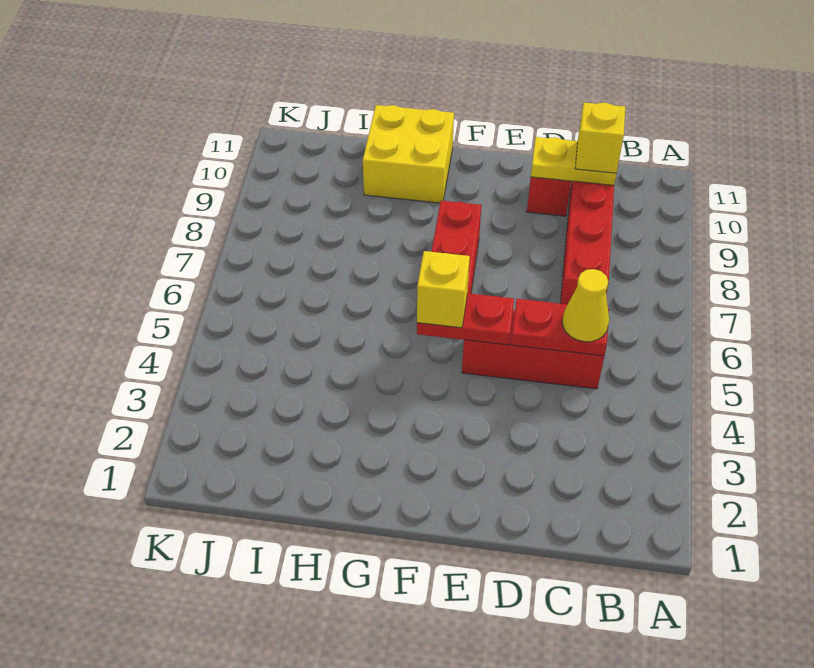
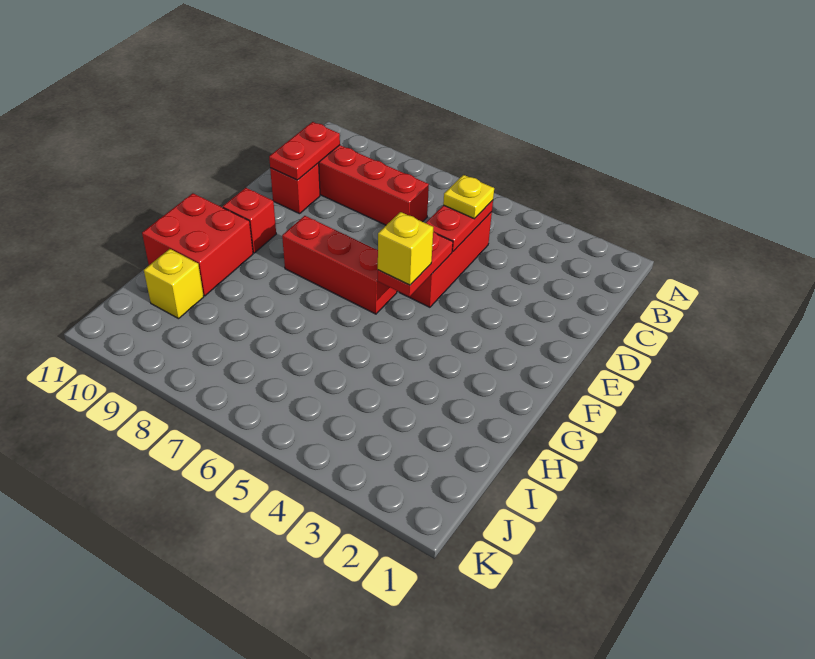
yellow 1x1 cone [562,269,609,342] -> yellow 1x1 plate [443,175,494,219]
yellow 1x2 plate [531,137,616,185] -> red 1x2 plate [269,122,340,180]
yellow 1x1 brick [575,103,625,173] -> yellow 1x1 brick moved to [144,249,204,319]
none -> red 1x1 brick [223,188,276,253]
yellow 2x2 brick [363,105,454,203] -> red 2x2 brick [142,193,253,296]

